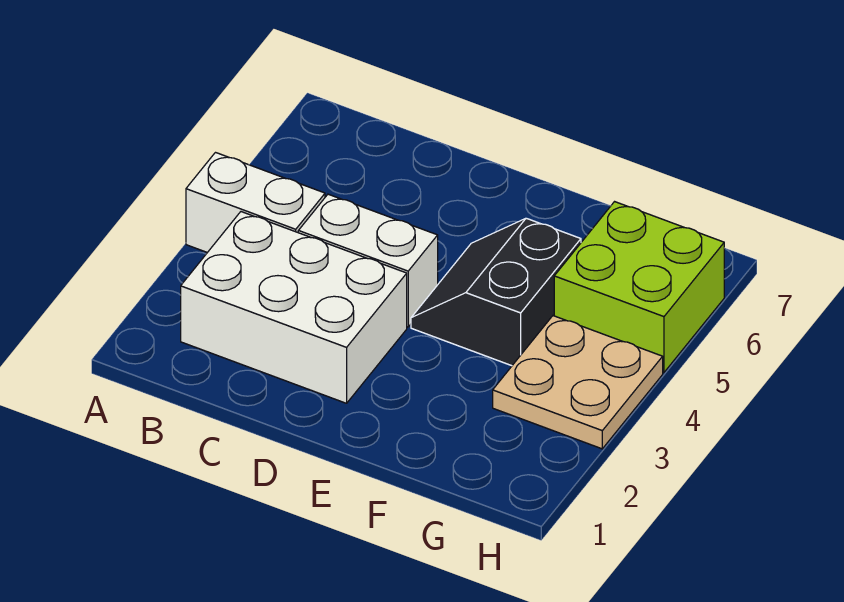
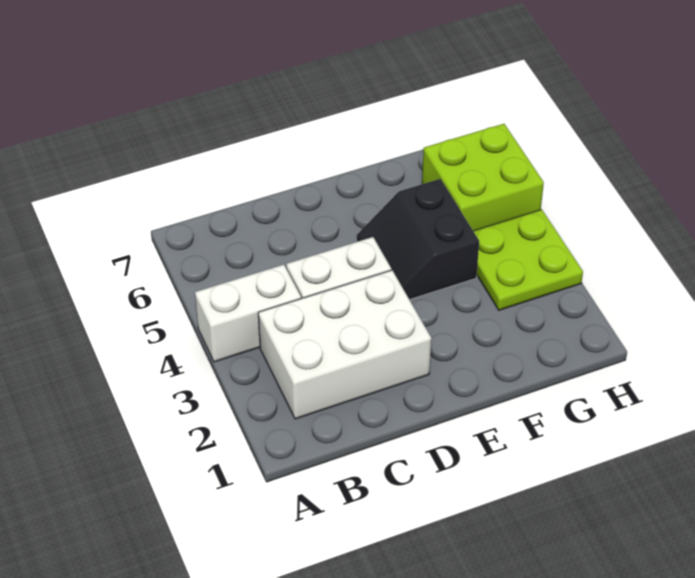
tan 2x2 plate [493,316,663,449] -> lime 2x2 plate [474,209,583,310]

